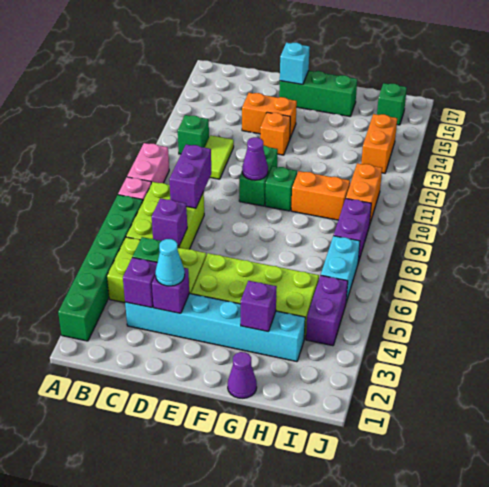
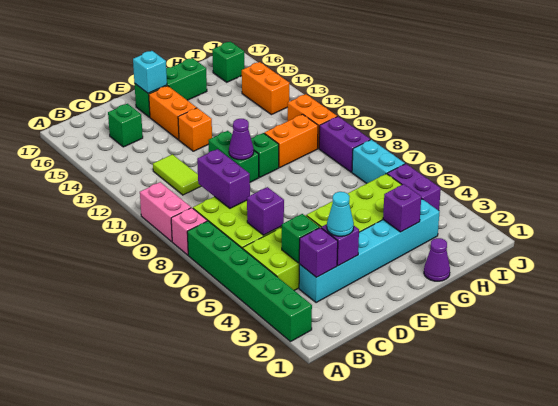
green 1x1 brick [178,115,209,154] -> green 1x1 brick moved to [108,104,143,147]
orange 1x2 brick [242,93,297,138] -> orange 1x2 brick turned to [149,86,197,140]

